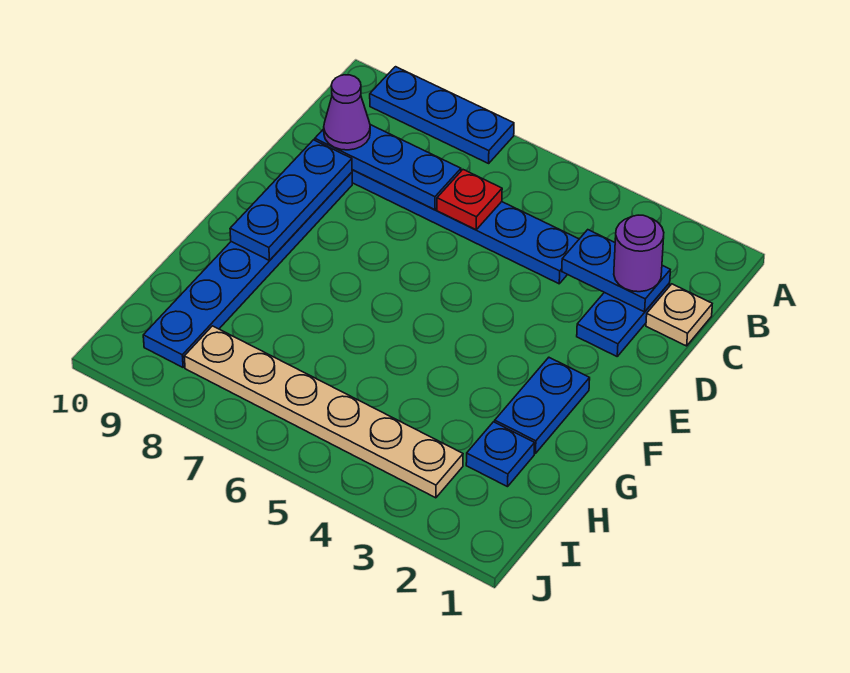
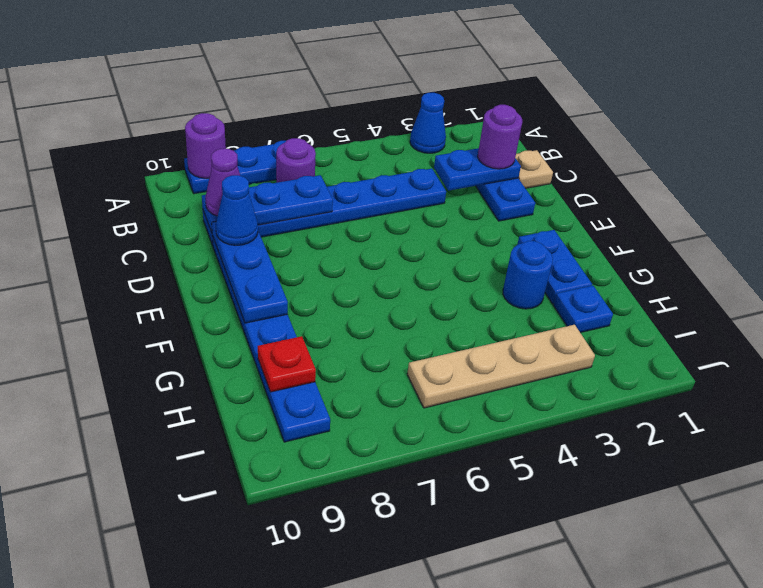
none -> blue 1x1 cone [410,93,446,153]
none -> purple 1x1 round brick [185,113,226,178]
none -> purple 1x1 round brick [276,138,316,183]
red 1x1 plate [437,170,502,230] -> red 1x1 plate moved to [258,336,316,392]
none -> blue 1x1 cone [216,175,258,245]
none -> blue 1x1 round brick [503,241,553,309]
tan 1x6 plate [184,326,463,498] -> tan 1x4 plate [407,325,595,408]

